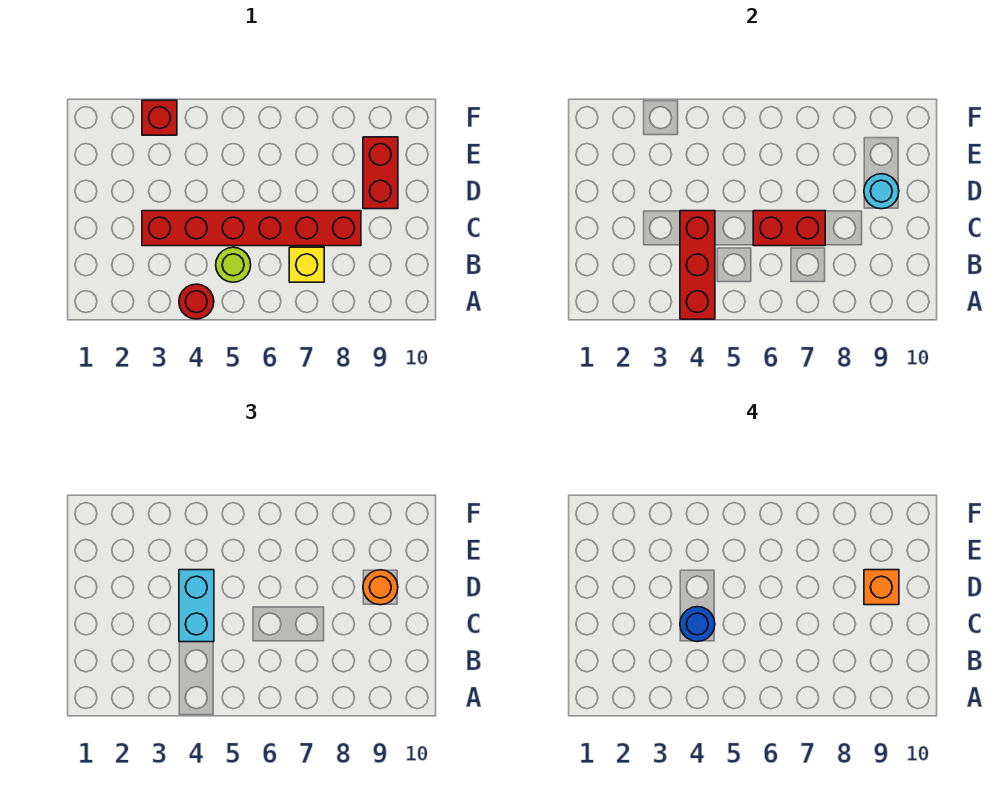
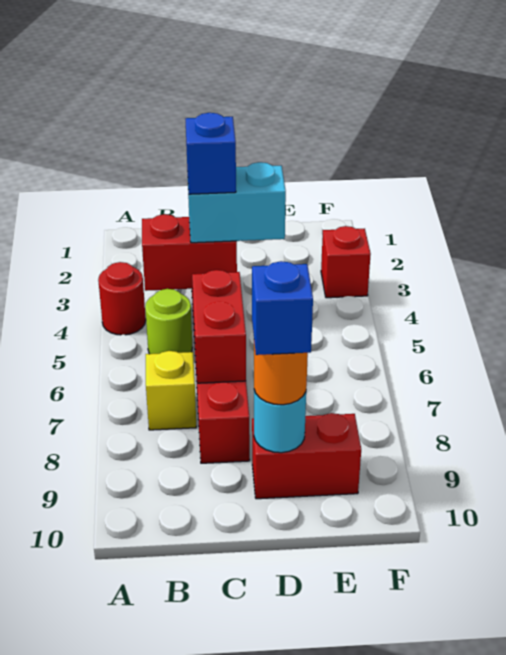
red 1x3 brick [680,211,715,319] -> red 1x2 brick [142,214,237,291]
blue 1x1 round brick [680,607,715,642] -> blue 1x1 brick [185,113,236,194]
orange 1x1 brick [864,570,899,605] -> blue 1x1 brick [252,261,313,355]

